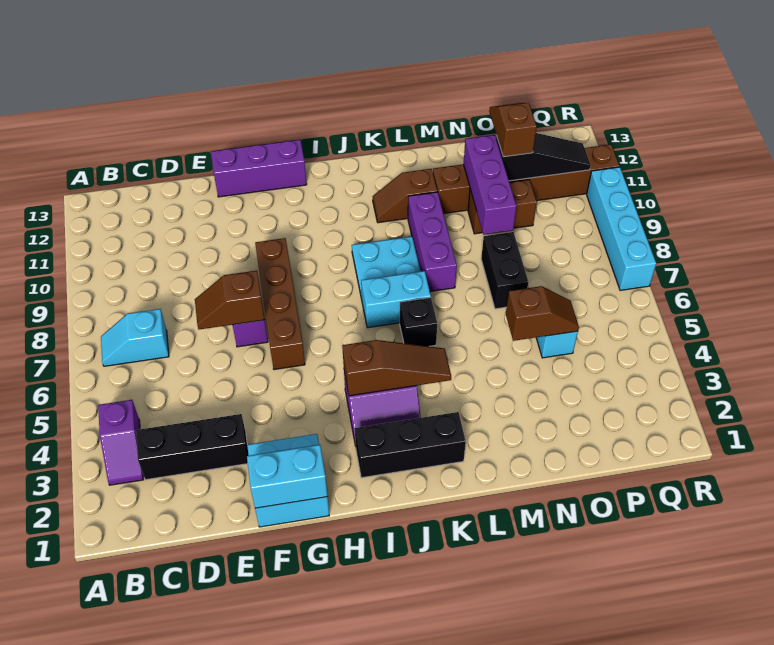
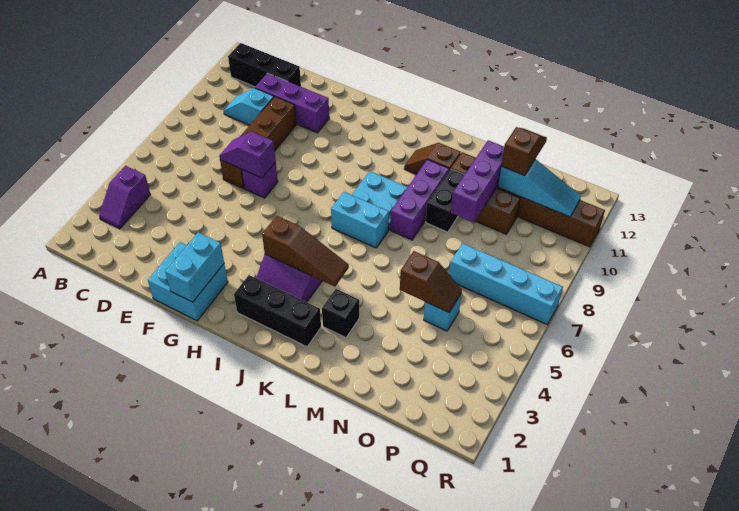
cyan 1x2 slope [101,309,169,366] -> cyan 1x2 slope moved to [224,88,274,125]
black 1x3 brick [136,414,249,480] -> black 1x3 brick moved to [228,43,301,87]
brown 1x2 slope [195,271,265,329] -> purple 1x2 slope [219,132,276,178]
cyan 1x2 brick [247,445,327,508] -> cyan 1x2 brick turned to [165,233,224,302]
purple 1x3 brick [211,140,307,197] -> purple 1x3 brick moved to [255,73,329,133]
brown 1x4 brick [255,238,305,370] -> brown 1x4 brick moved to [220,97,296,188]
black 1x1 brick [400,297,437,346] -> black 1x1 brick moved to [322,289,359,338]
black 1x2 brick [481,232,528,309] -> black 1x2 brick moved to [426,169,464,232]
black 1x3 slope [496,133,591,181] -> cyan 1x3 slope [498,159,581,217]
cyan 1x4 brick [587,167,656,290] -> cyan 1x4 brick turned to [449,243,563,325]

